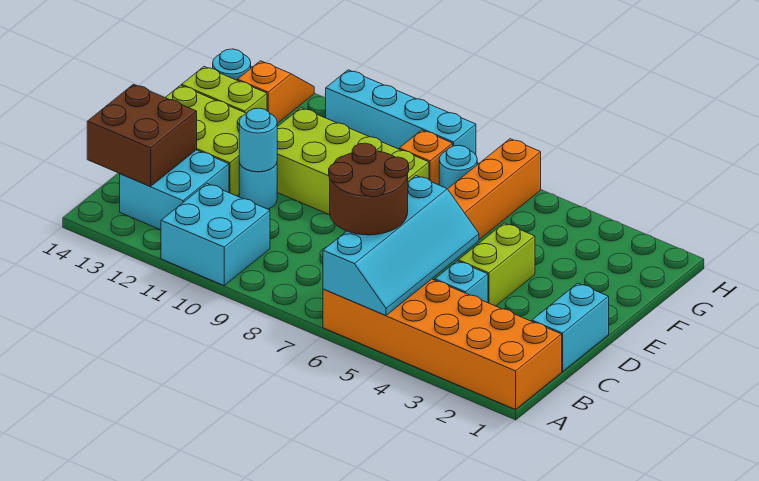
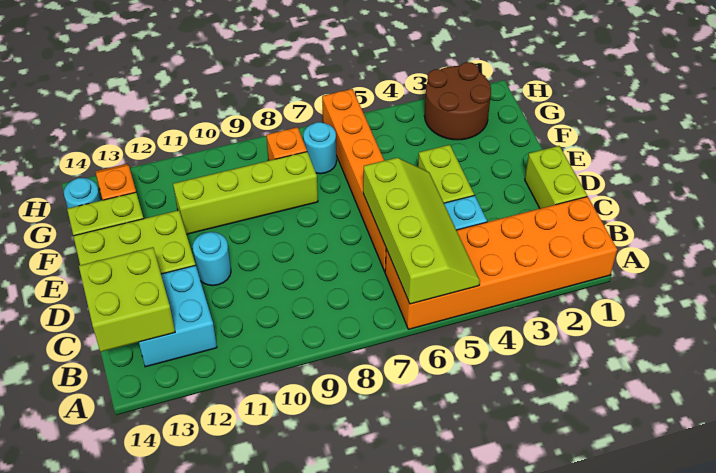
cyan 2x4 slope [323,176,479,316] -> lime 2x4 slope [363,158,480,304]
cyan 2x2 brick [161,184,270,285] -> none
brown 2x2 round brick [329,143,409,235] -> brown 2x2 round brick moved to [424,62,491,140]
brown 2x2 brick [87,84,197,186] -> lime 2x2 brick [79,247,175,352]
cyan 1x2 brick [532,283,609,372] -> lime 1x2 brick [525,146,587,209]
cyan 1x1 round brick [239,108,277,172] -> none
lime 2x4 brick [277,108,429,215] -> lime 1x4 brick [173,152,318,234]
cyan 1x4 brick [326,70,476,155] -> none

